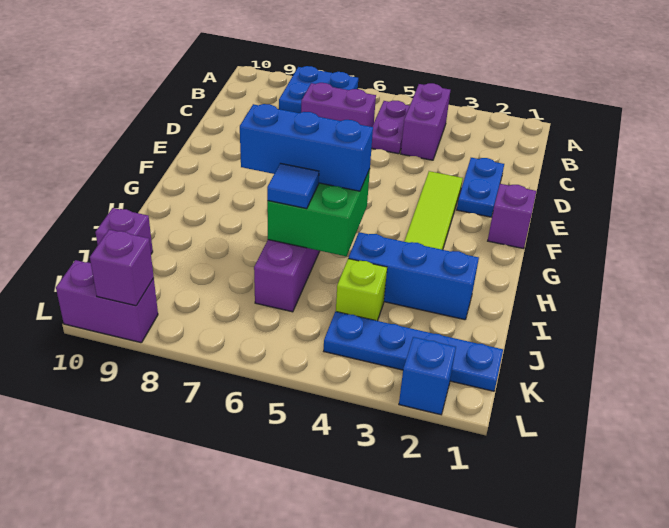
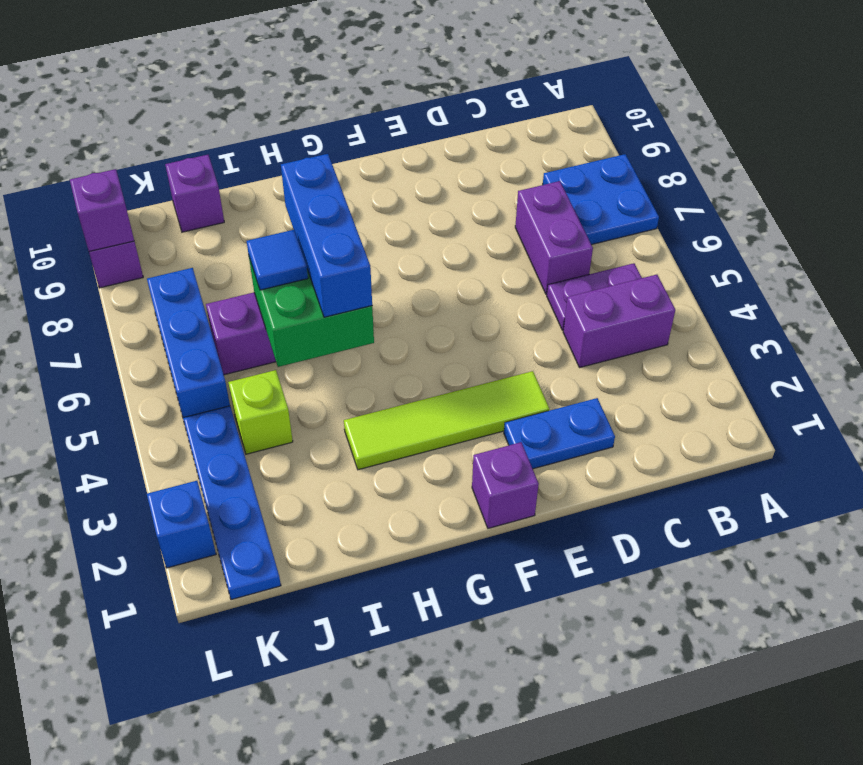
blue 1x3 brick [348,232,479,320] -> blue 1x3 brick moved to [147,268,230,418]

